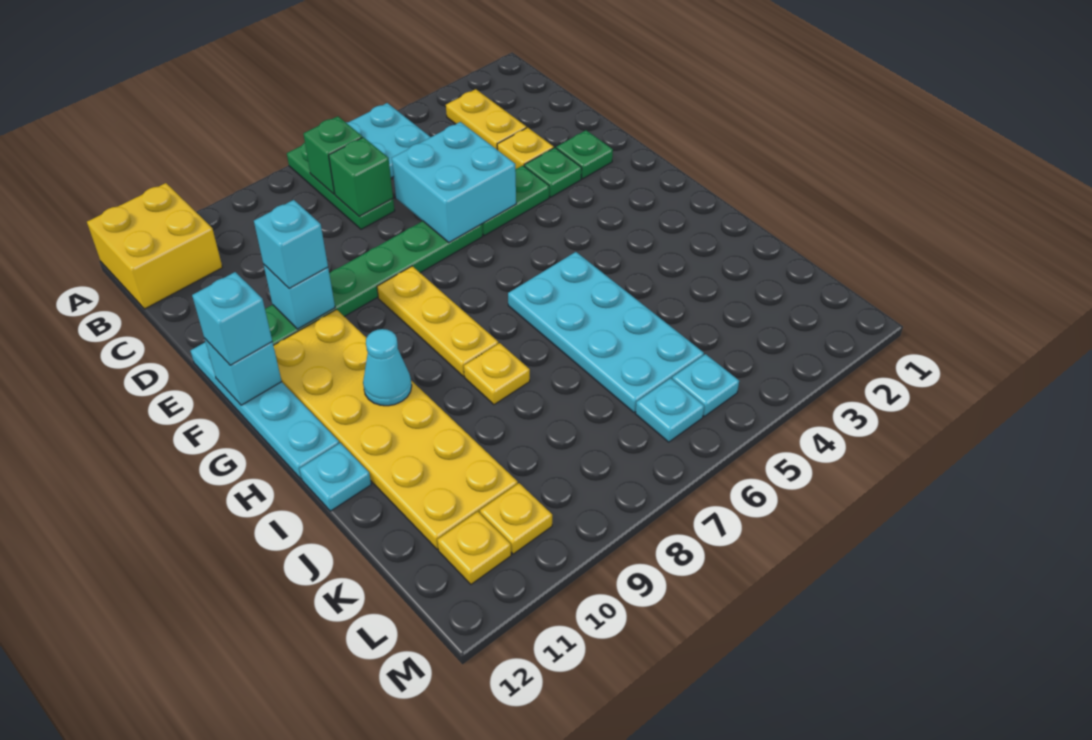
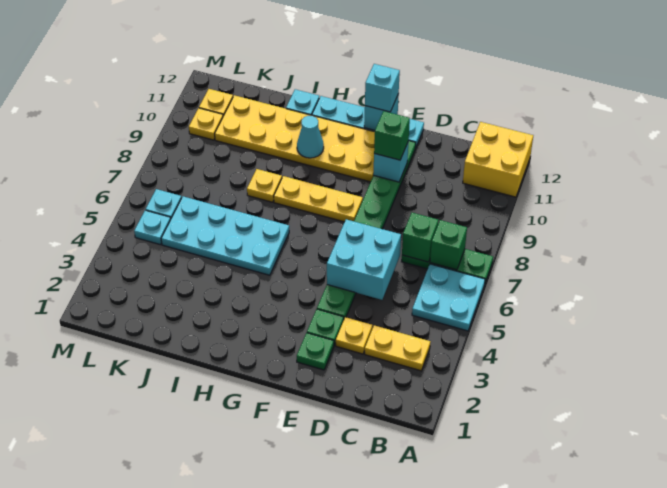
cyan 1x1 brick [254,200,328,288] -> green 1x1 brick [374,111,410,160]

